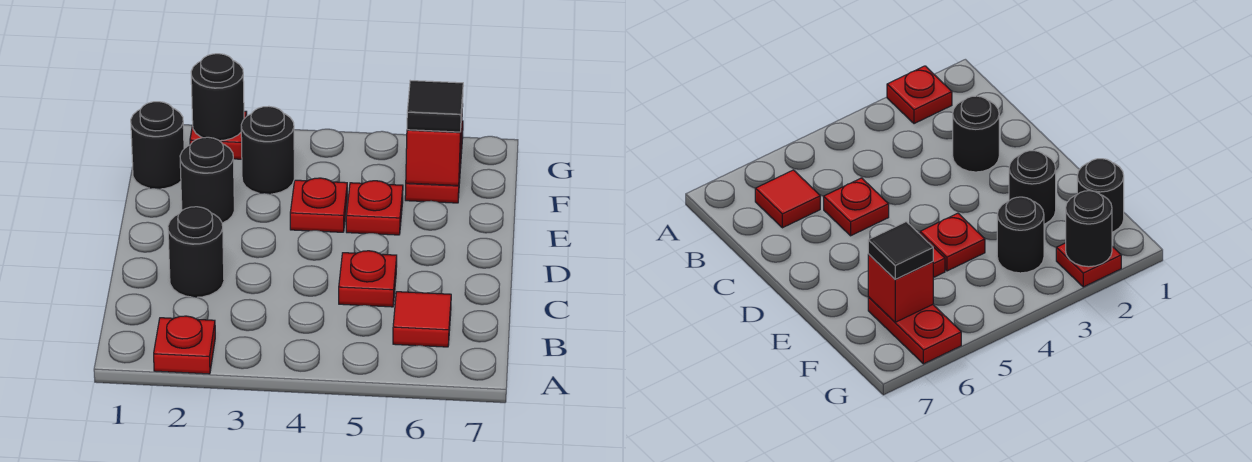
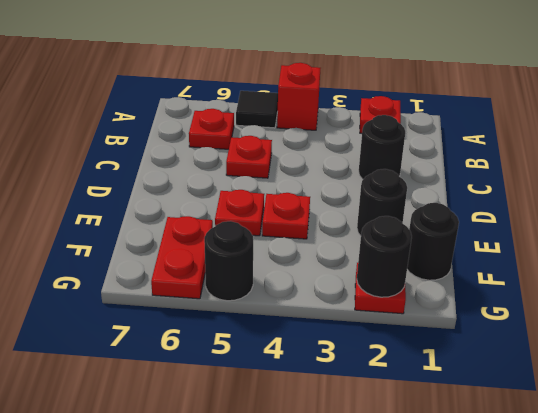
red 1x1 tile [393,292,451,347] -> red 1x1 plate [189,109,234,149]
black 1x1 round brick [241,106,294,194] -> black 1x1 round brick moved to [204,221,253,301]
red 1x1 brick [406,104,463,186] -> red 1x1 brick moved to [277,63,320,130]
black 1x1 tile [407,81,463,132] -> black 1x1 tile moved to [236,91,278,128]

